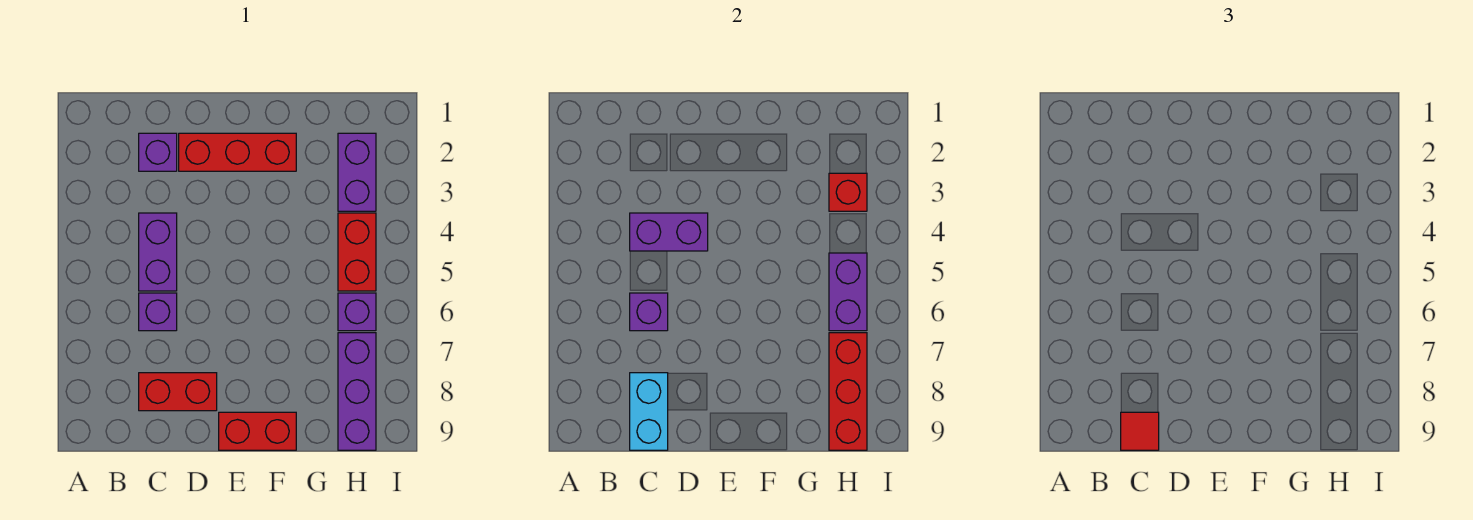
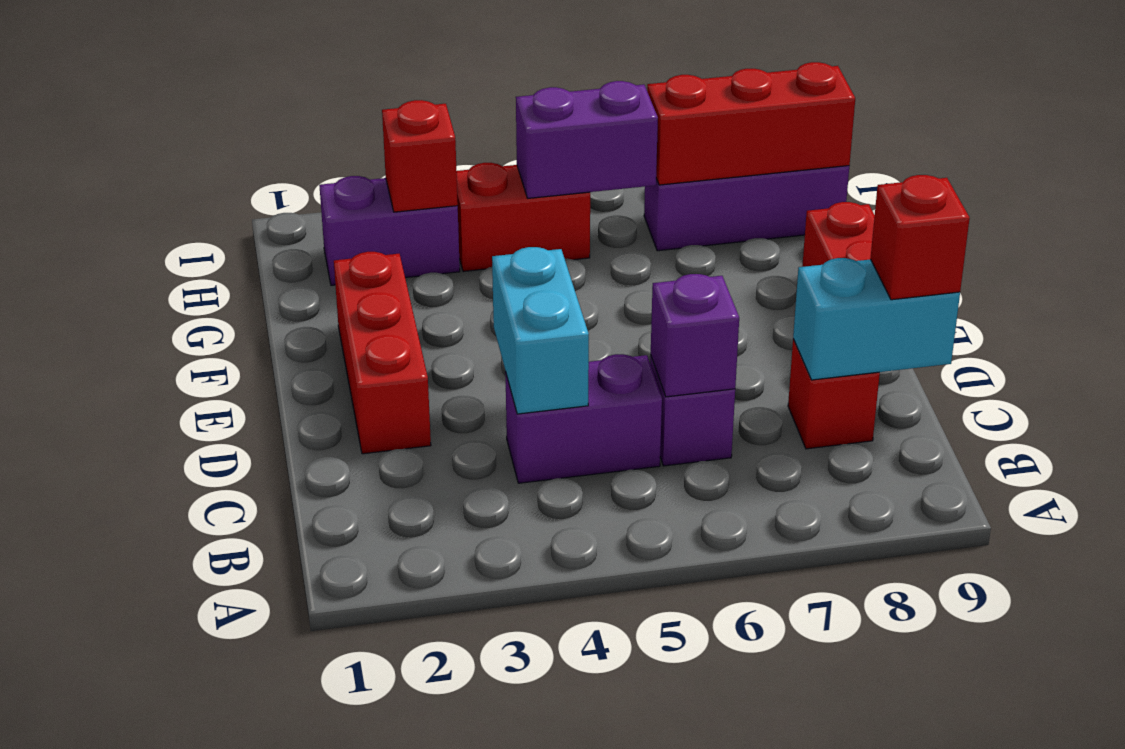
purple 1x1 brick [139,133,177,171] -> none
purple 1x2 brick [630,213,708,251] -> cyan 1x2 brick [492,247,589,414]
red 1x2 brick [139,373,217,411] -> red 1x1 brick [788,339,880,449]
red 1x1 tile [1121,412,1159,450] -> red 1x1 brick [870,175,970,300]
purple 1x1 brick [338,293,376,331] -> none

